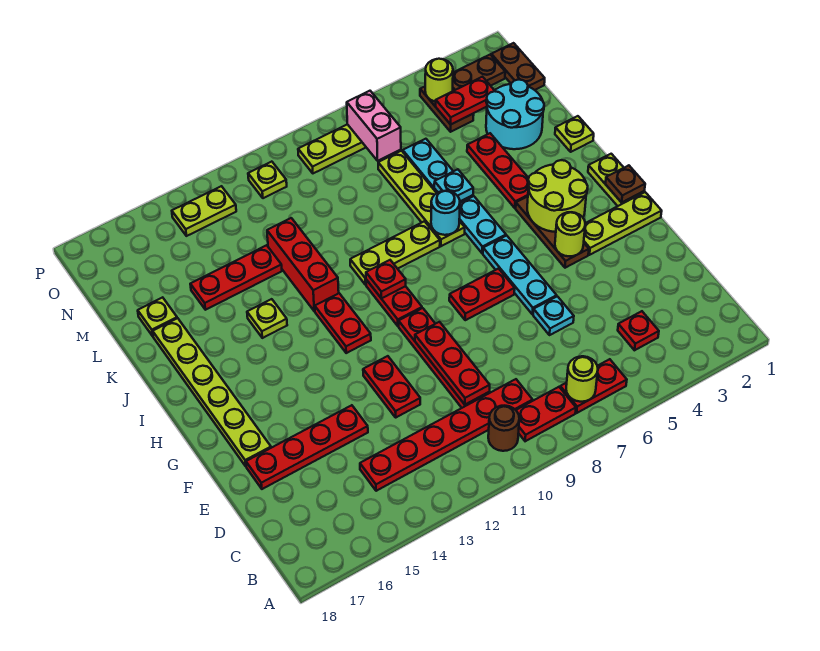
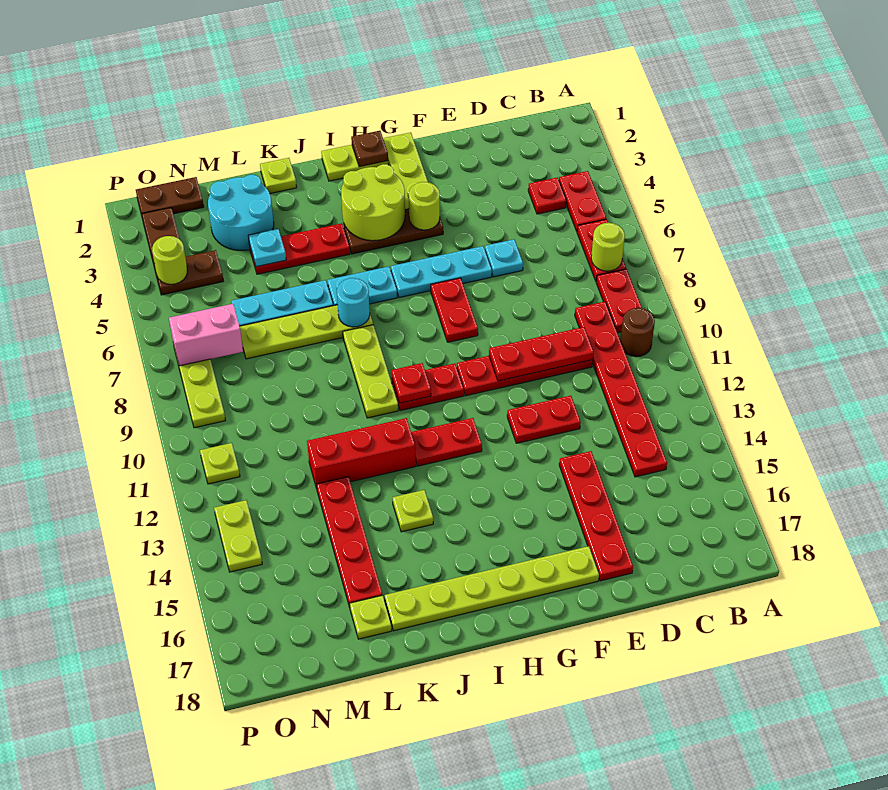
cyan 1x1 plate [434,169,473,201] -> cyan 1x1 plate moved to [248,229,286,267]
red 1x3 plate [190,245,282,310] -> red 1x4 plate [316,477,382,607]
red 1x2 plate [436,77,494,124] -> red 1x2 plate moved to [559,171,607,231]

